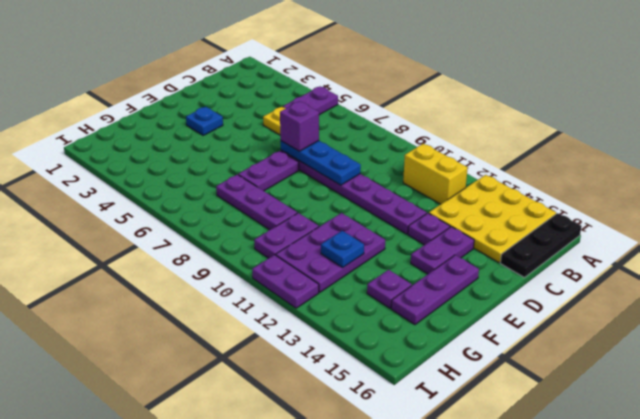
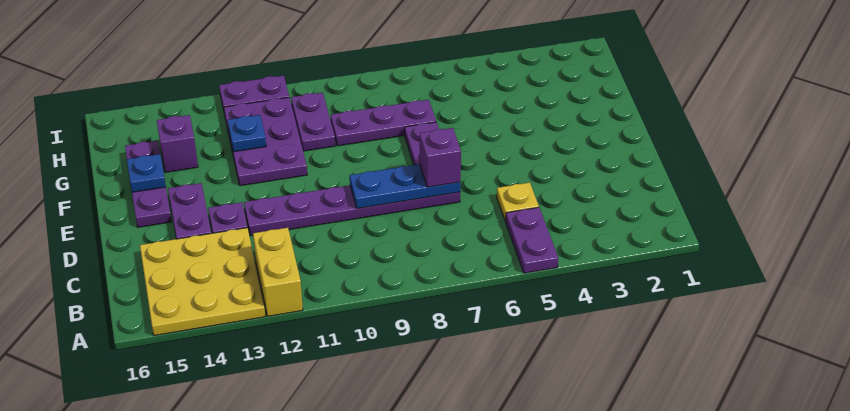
black 1x3 plate [500,213,582,278] -> none
yellow 1x2 brick [403,144,468,204] -> yellow 1x2 brick turned to [253,228,303,316]
blue 1x1 plate [186,107,223,135] -> blue 1x1 plate moved to [127,154,166,192]
purple 1x1 plate [367,270,412,308] -> purple 1x1 brick [157,115,198,172]

